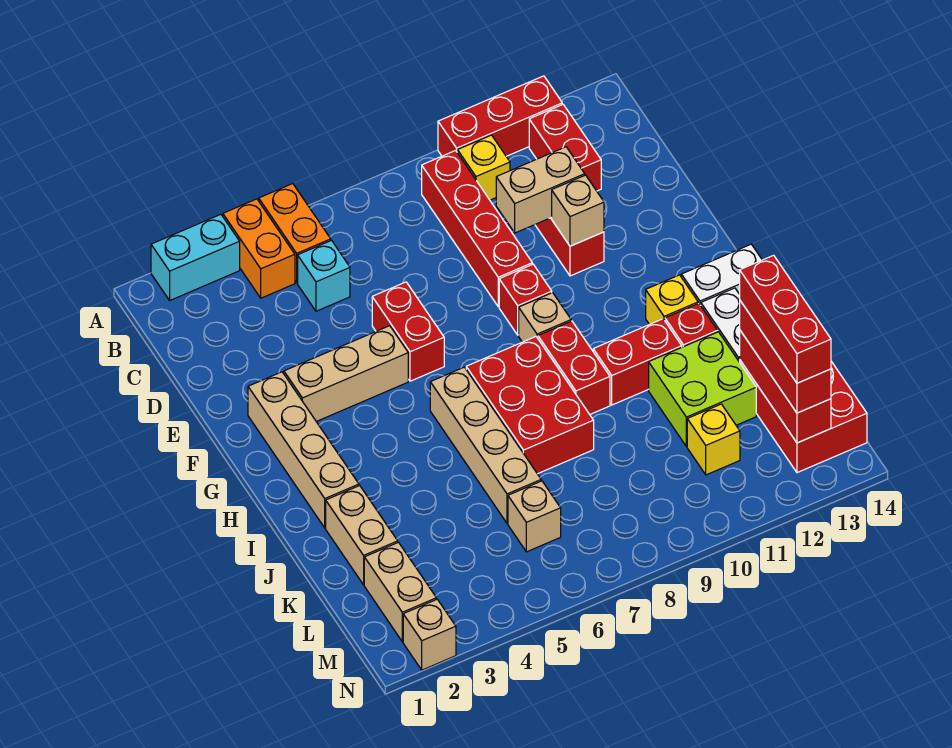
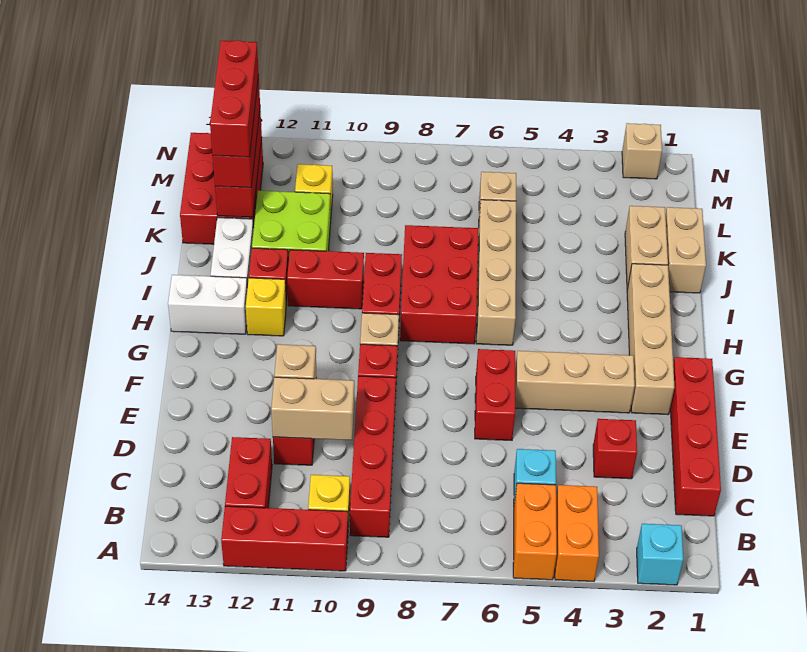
cyan 1x2 brick [151,214,240,300] -> cyan 1x1 brick [637,524,683,585]
none -> red 1x4 brick [670,357,721,516]
none -> red 1x1 brick [593,419,637,479]
tan 1x2 brick [364,542,436,642] -> tan 1x2 brick moved to [666,207,706,293]

